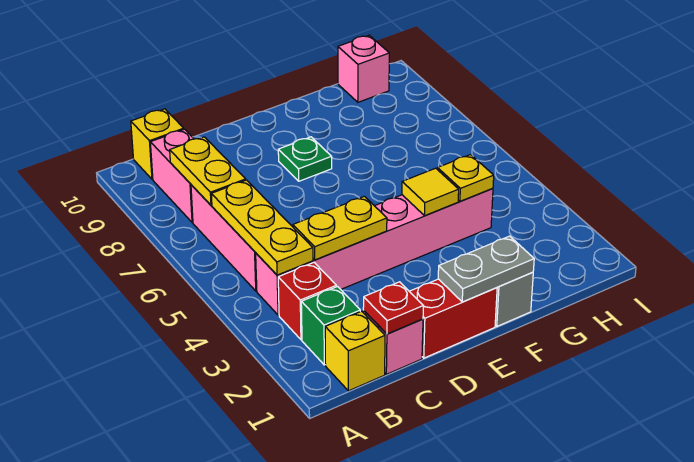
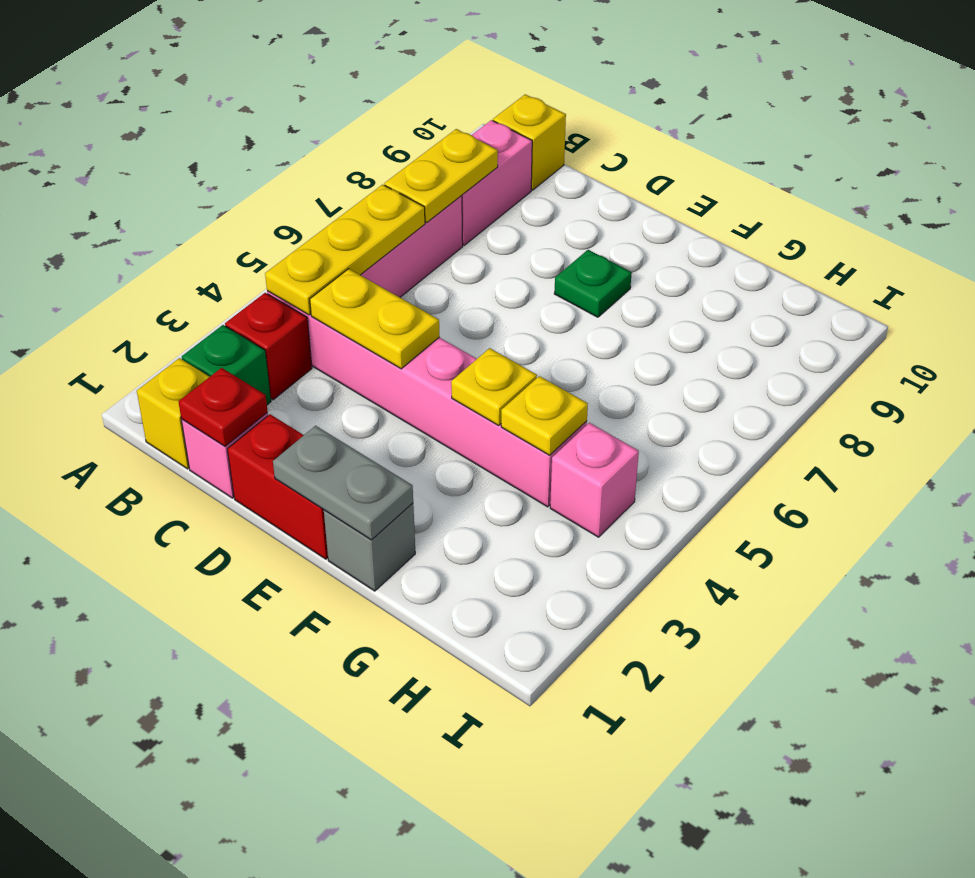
yellow 1x1 tile [402,168,459,216] -> yellow 1x1 plate [451,348,537,425]
pink 1x1 brick [338,35,389,102] -> pink 1x1 brick moved to [550,423,639,537]

